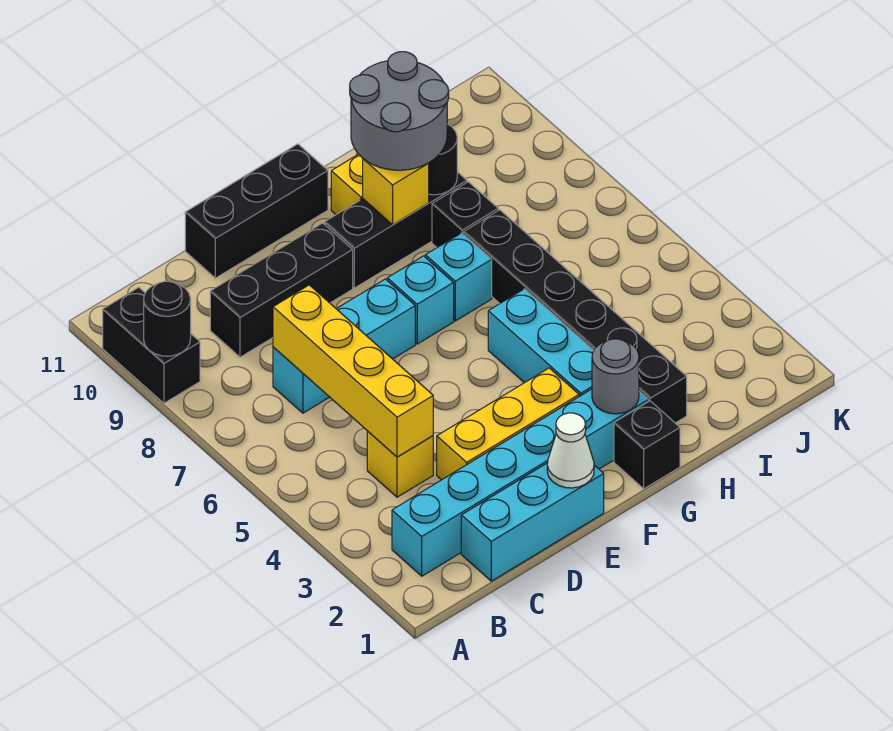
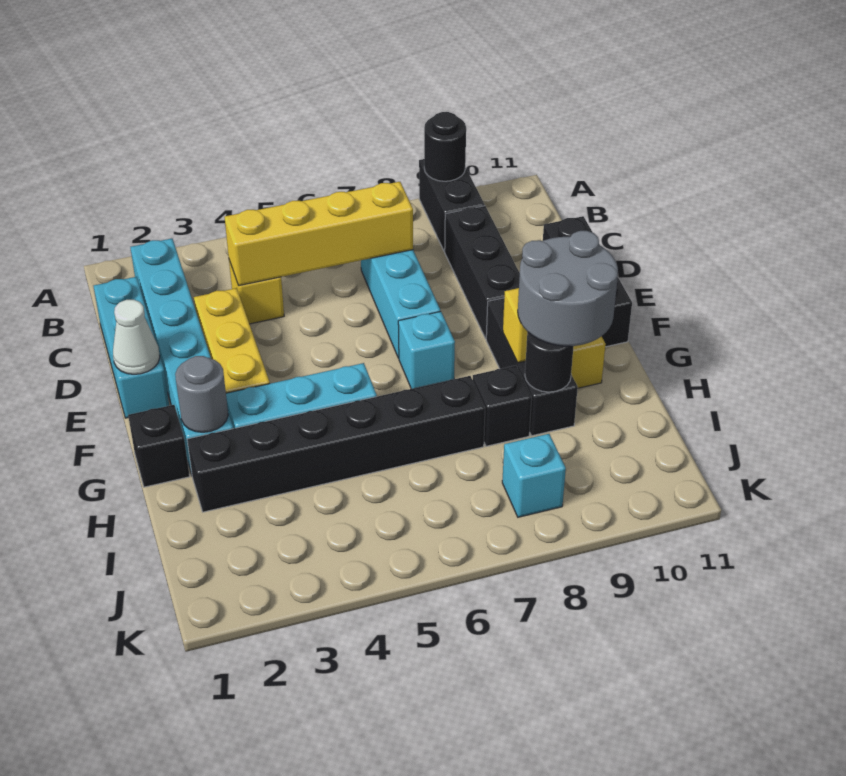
black 1x2 brick [103,287,200,403] -> black 1x2 brick turned to [419,159,485,252]
cyan 1x1 brick [425,233,492,321] -> cyan 1x1 brick moved to [502,434,566,517]

